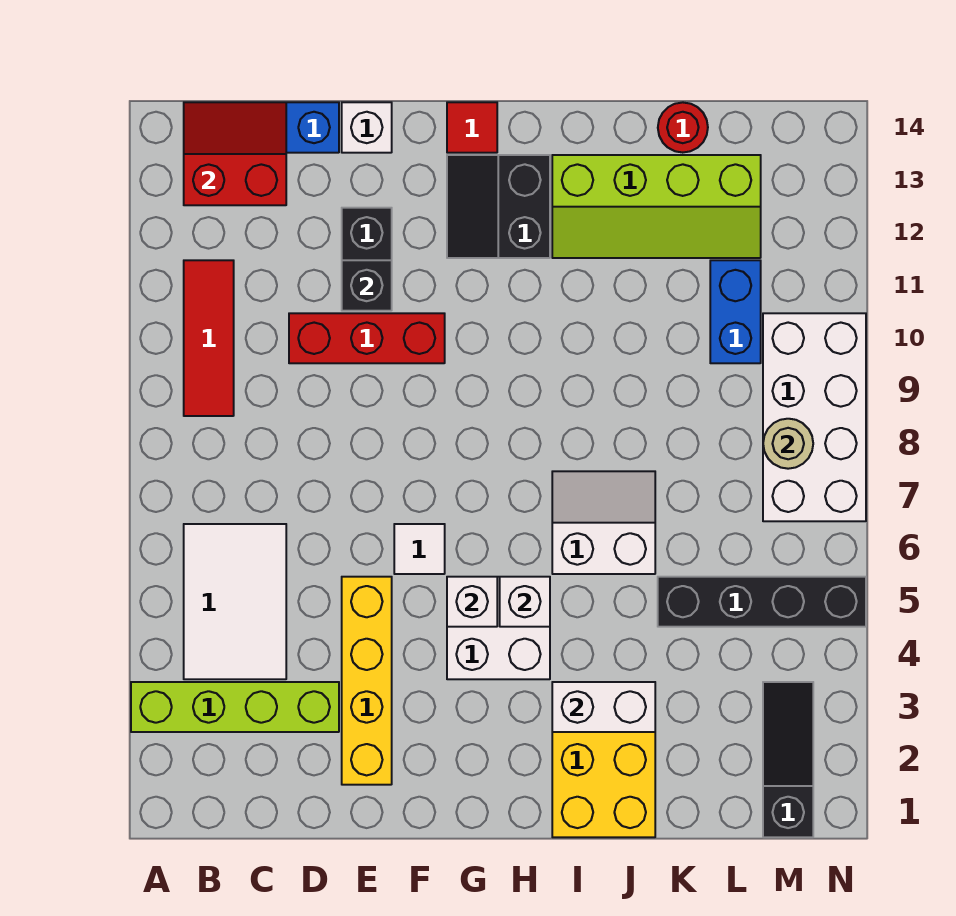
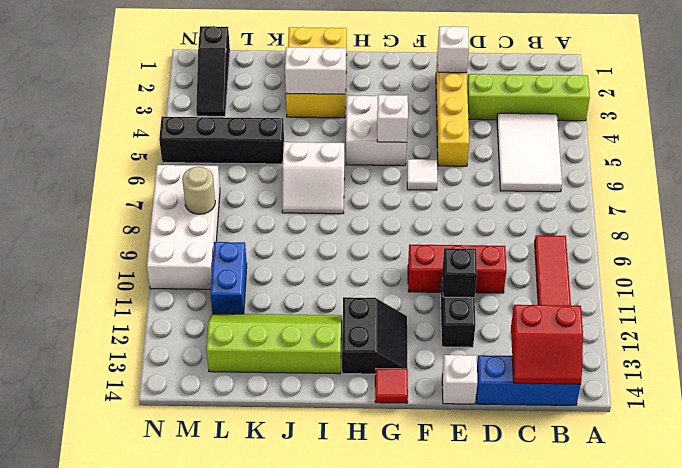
white 1x1 brick [500,577,550,627] -> white 1x1 brick moved to [438,26,469,73]
red 1x1 round brick [658,102,708,153] -> none

